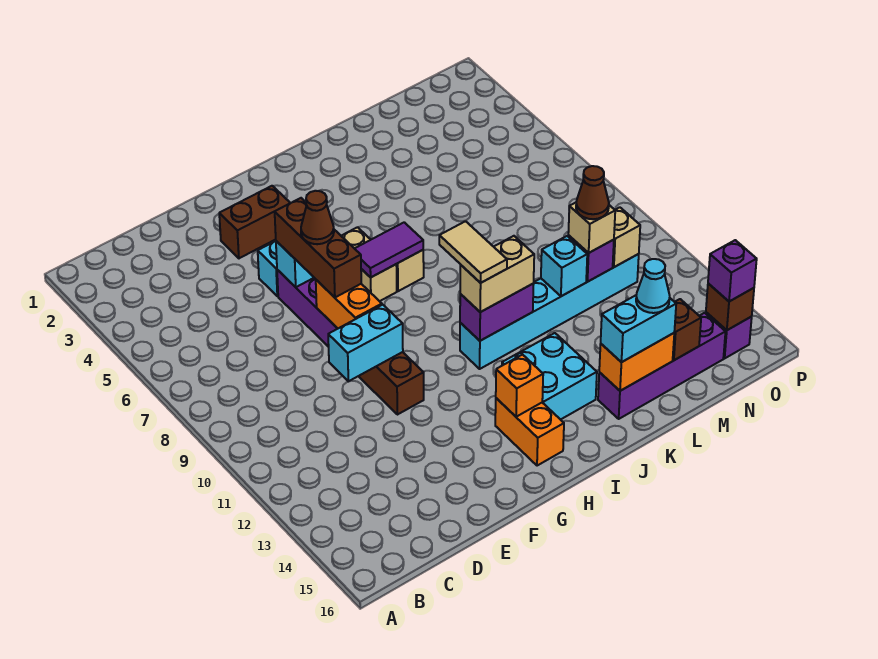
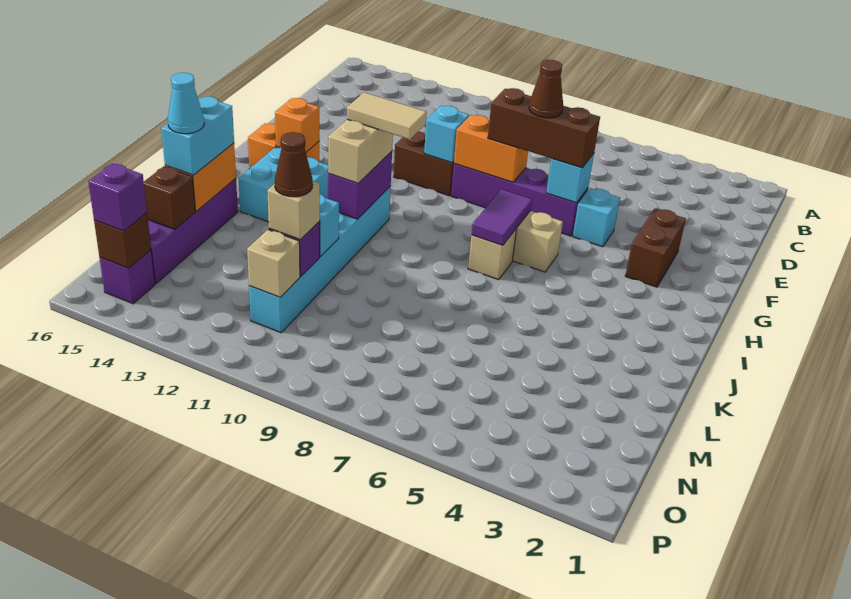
cyan 1x2 brick [328,305,403,382] -> cyan 1x1 brick [424,106,469,163]

